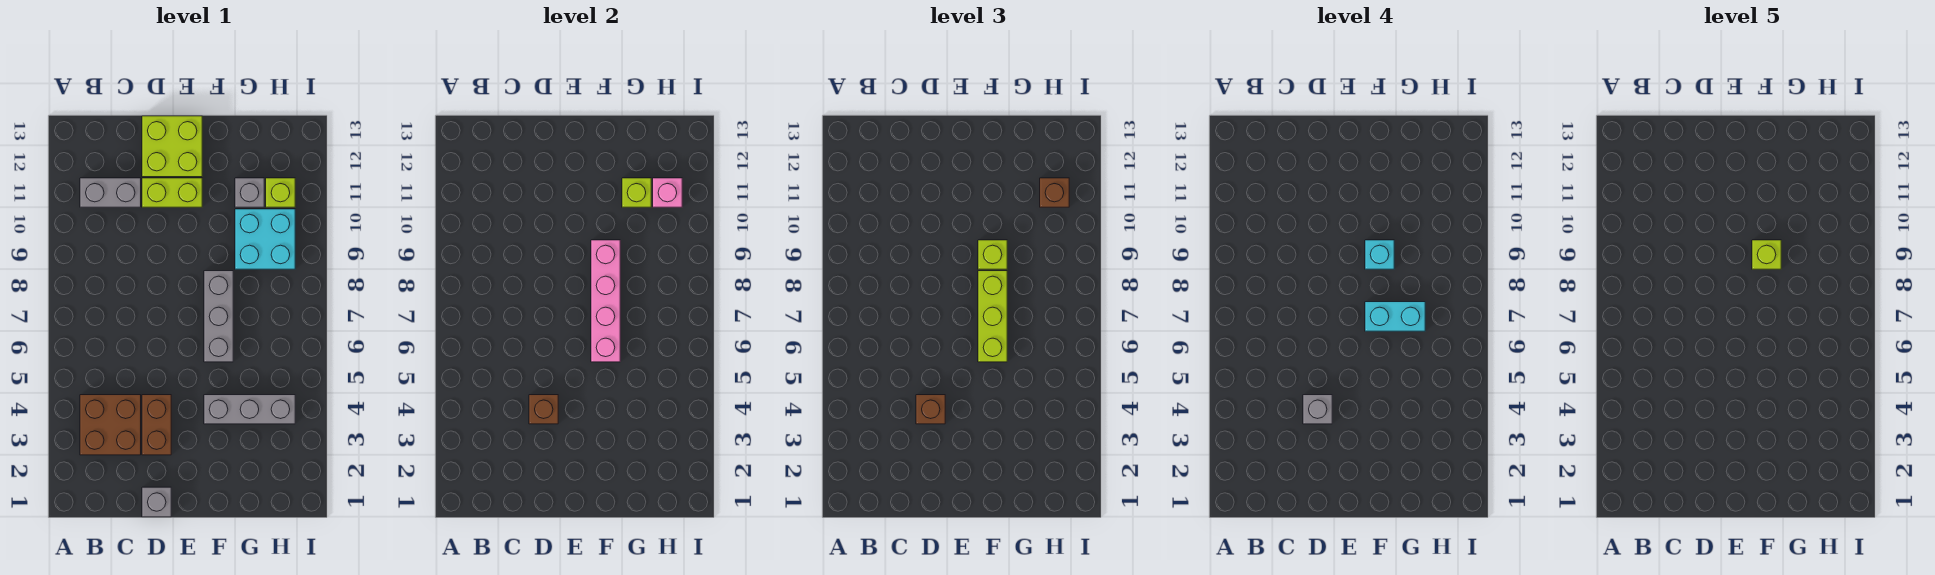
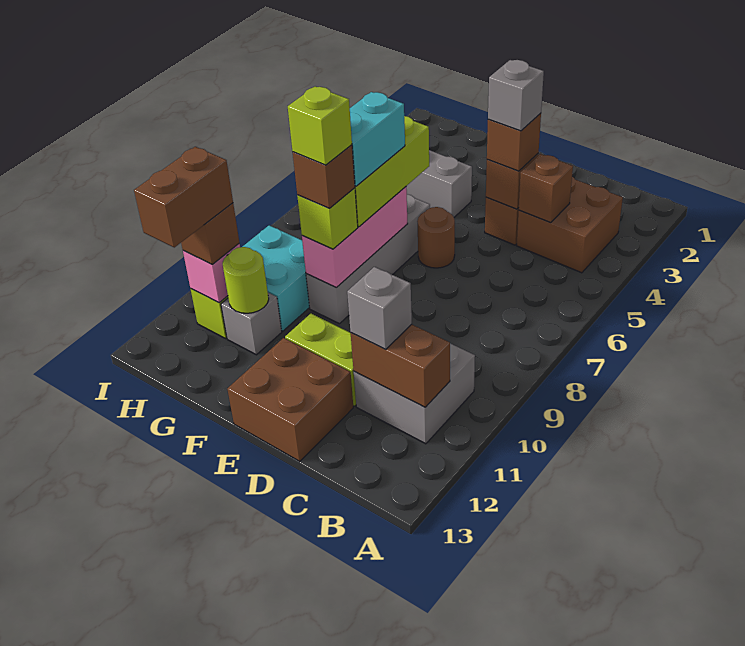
grey 1x2 brick [80,178,141,207] -> grey 2x2 brick [354,343,475,444]
none -> brown 1x2 brick [351,324,450,407]
none -> brown 1x1 brick [519,154,573,222]
grey 1x1 brick [142,487,171,517] -> grey 1x1 brick moved to [347,267,412,350]
lime 2x2 brick [142,116,202,177] -> brown 2x2 brick [227,338,353,461]
none -> brown 1x1 round brick [417,207,455,268]
grey 1x3 brick [204,271,233,362] -> grey 1x4 brick [306,194,430,324]
pink 1x4 brick [591,240,620,362] -> pink 1x3 brick [302,187,408,288]
cyan 1x2 brick [1365,302,1425,331] -> cyan 1x2 brick turned to [350,92,405,186]
cyan 1x1 brick [1365,240,1394,269] -> brown 1x1 brick [293,145,355,208]
lime 1x1 brick [622,178,651,207] -> lime 1x1 round brick [223,247,269,313]
none -> brown 1x2 brick [134,147,233,247]

